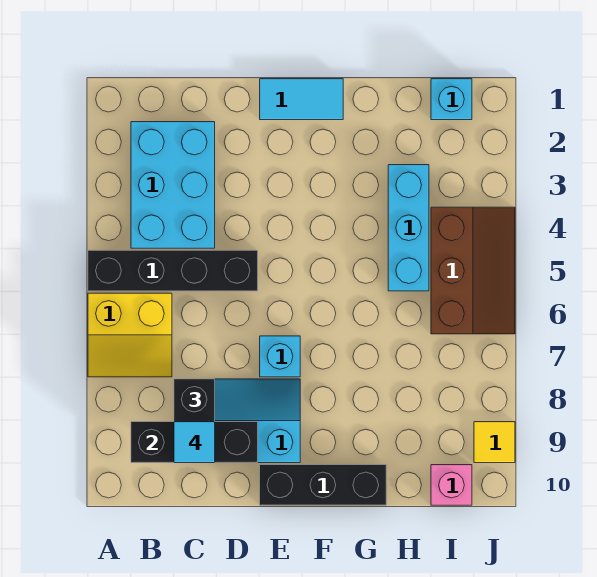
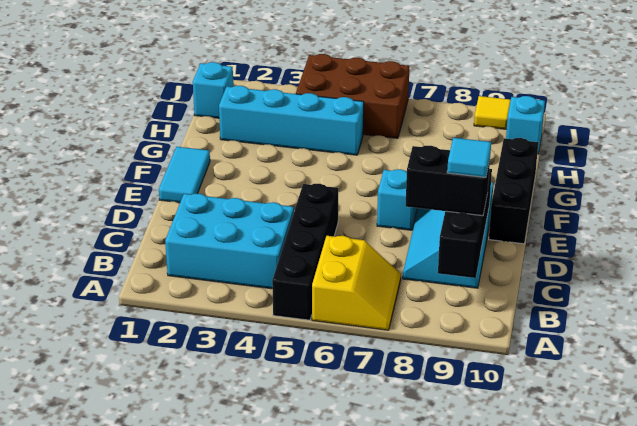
cyan 1x3 brick [388,165,429,291] -> cyan 1x4 brick [219,86,364,155]
brown 2x3 slope [431,207,515,334] -> brown 2x3 brick [296,54,409,138]
pink 1x1 brick [431,465,472,505] -> cyan 1x1 brick [506,96,545,154]

